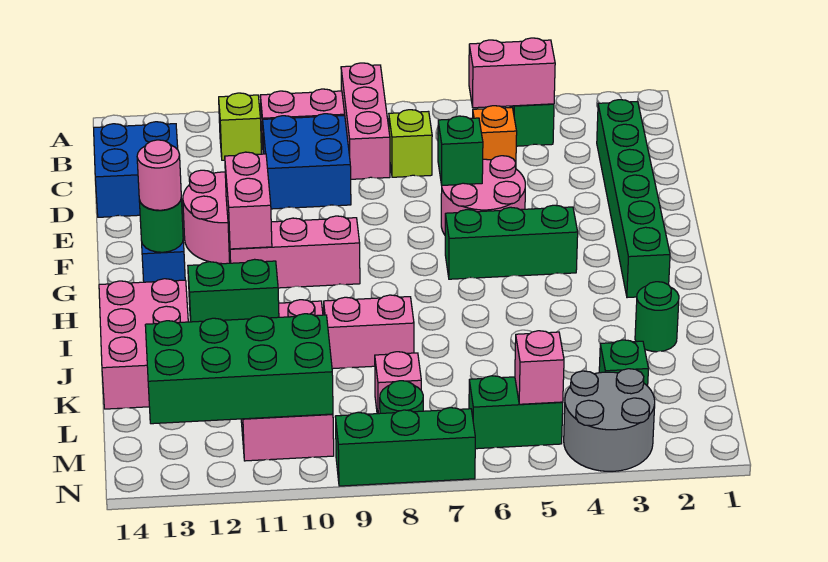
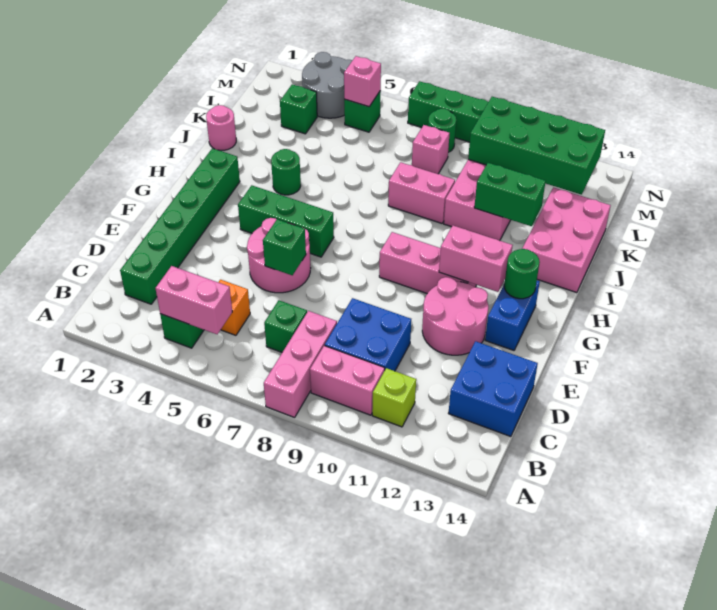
lime 1x1 brick [389,110,432,177] -> green 1x1 brick [264,300,307,352]
pink 1x2 brick [225,152,272,249] -> pink 1x2 brick turned to [439,226,513,292]
pink 1x1 round brick [137,140,181,210] -> pink 1x1 round brick moved to [206,105,236,150]
green 1x1 round brick [635,282,679,352] -> green 1x1 round brick moved to [271,149,301,195]
green 1x2 brick [469,376,563,449] -> green 1x1 brick [344,91,381,132]

